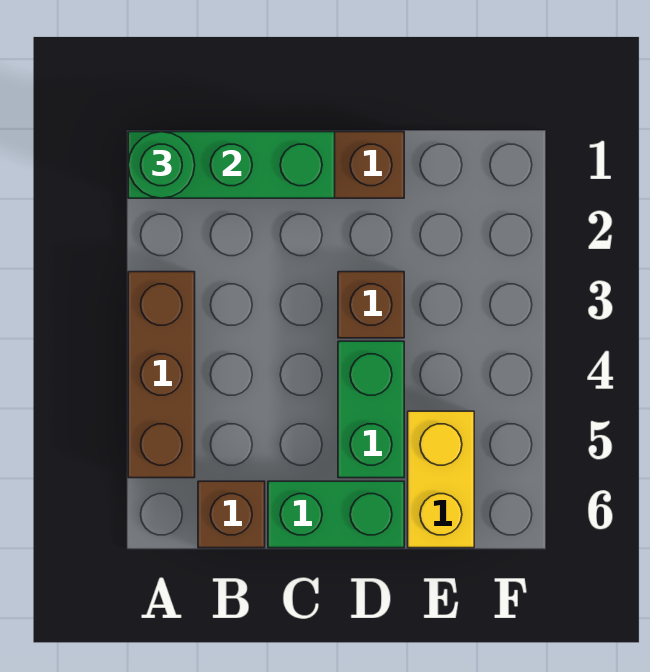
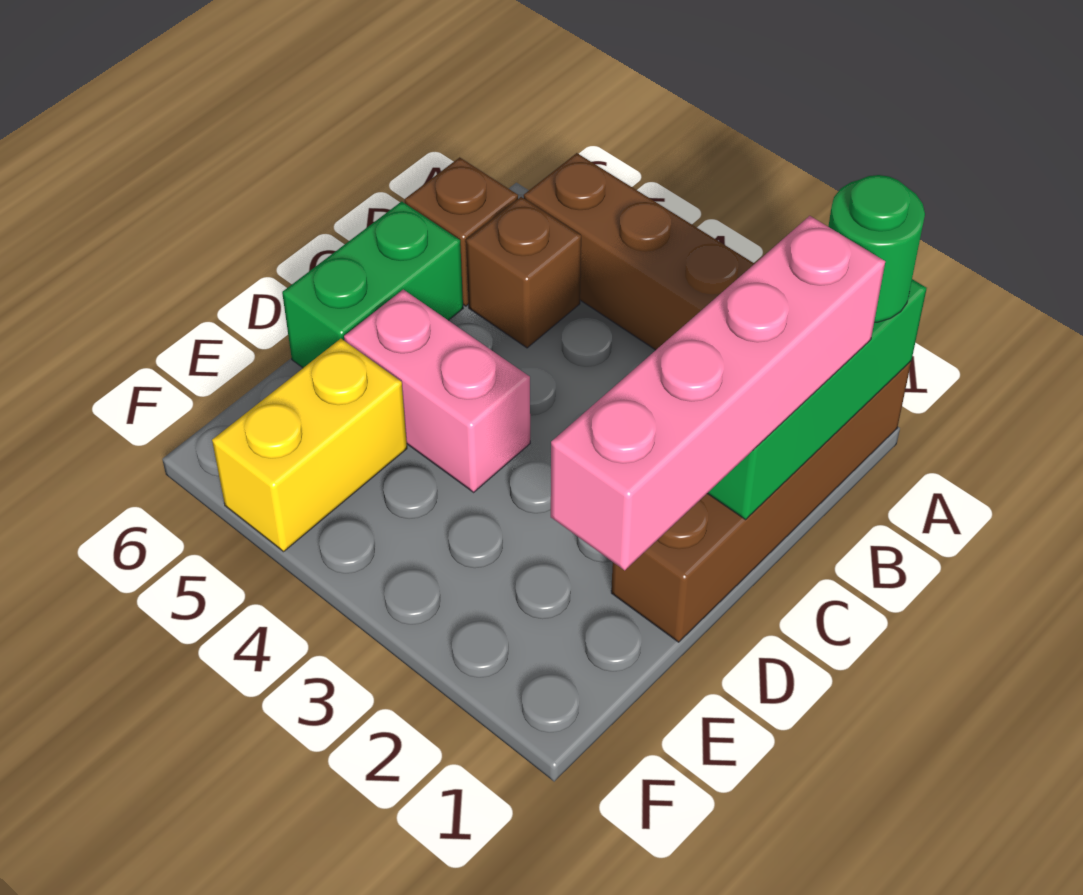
none -> pink 1x4 brick [551,216,885,570]
brown 1x1 brick [338,272,404,338] -> brown 1x1 brick moved to [466,197,581,348]
green 1x2 brick [338,341,404,478] -> pink 1x2 brick [344,290,530,492]
yellow 1x2 brick [408,411,474,548] -> yellow 1x2 brick turned to [212,339,407,552]

